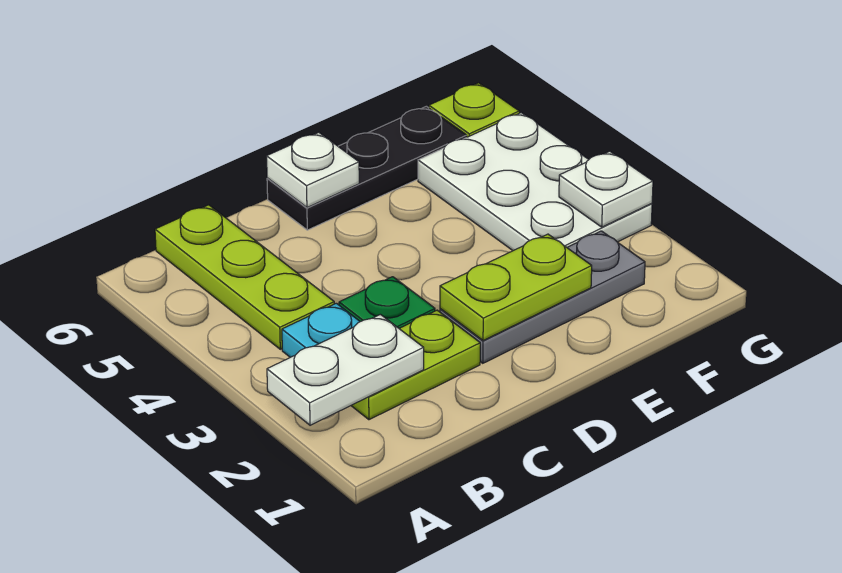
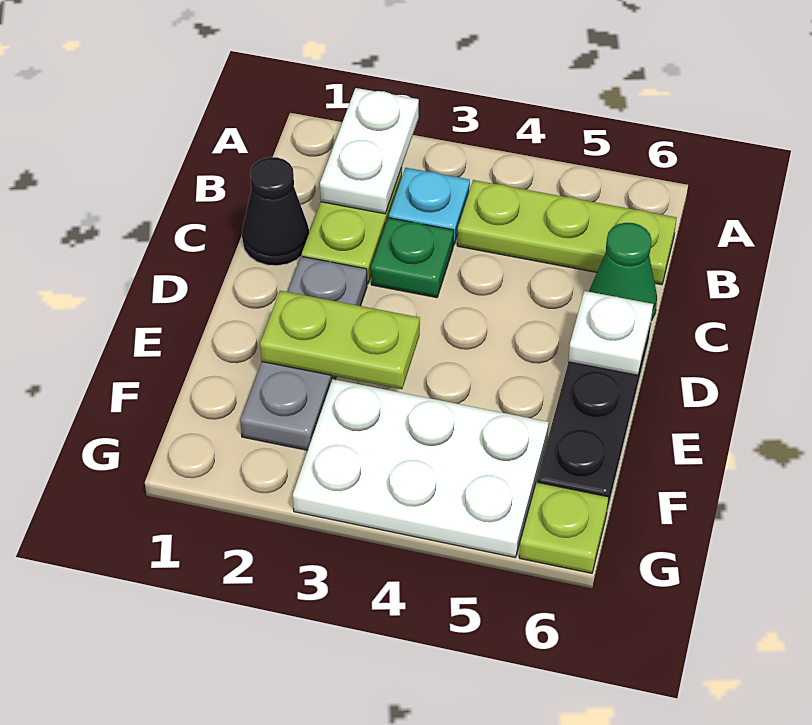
none -> black 1x1 cone [242,157,309,266]
none -> green 1x1 cone [589,223,657,321]
lime 1x2 plate [440,234,592,341] -> lime 1x2 plate turned to [260,291,420,389]
white 1x1 plate [559,151,653,227] -> none

